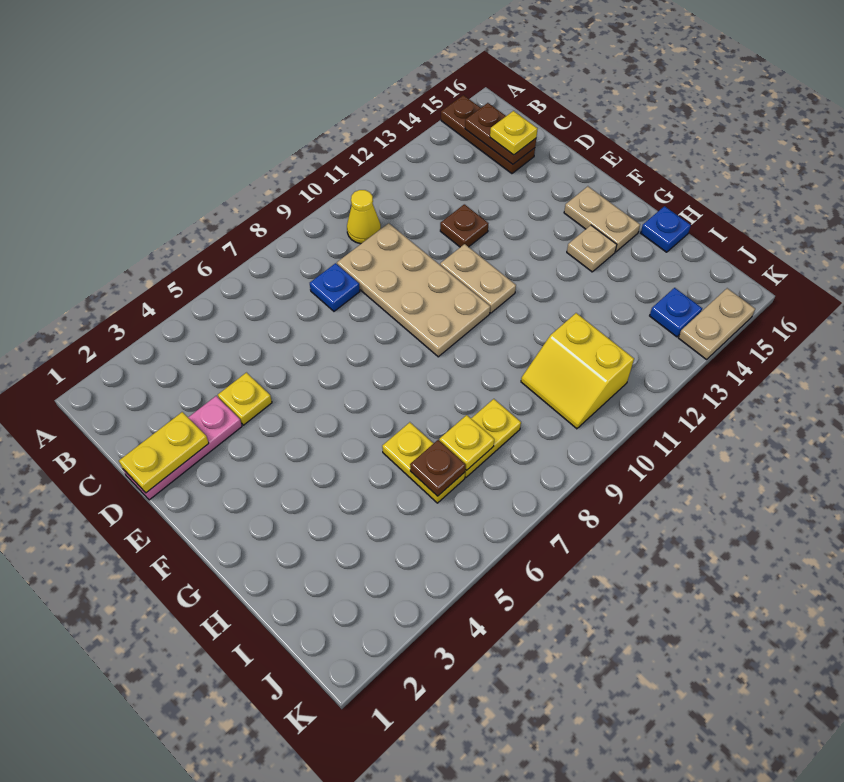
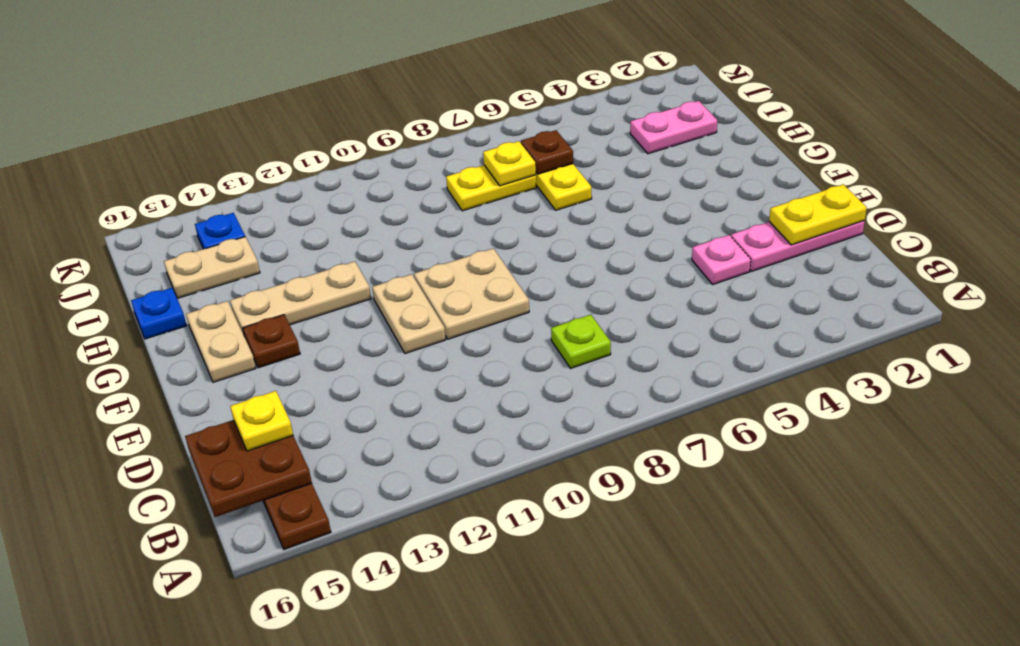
yellow 1x1 cone [347,190,381,244] -> none
brown 1x2 plate [465,103,536,164] -> brown 2x2 plate [185,420,312,517]
blue 1x1 plate [310,263,360,311] -> lime 1x1 plate [551,315,611,368]
tan 2x4 plate [337,223,490,357] -> tan 2x2 plate [414,248,529,339]
yellow 1x1 plate [218,373,272,425] -> pink 1x1 plate [692,235,751,284]
brown 1x1 plate [440,204,489,247] -> brown 1x1 plate moved to [243,315,300,368]
tan 1x1 plate [567,225,617,272] -> tan 1x3 plate [230,261,371,335]
none -> pink 1x2 plate [630,101,717,154]
yellow 2x2 slope [521,313,634,429] -> none
tan 1x2 plate [679,288,755,360] -> tan 1x2 plate moved to [164,237,260,298]

